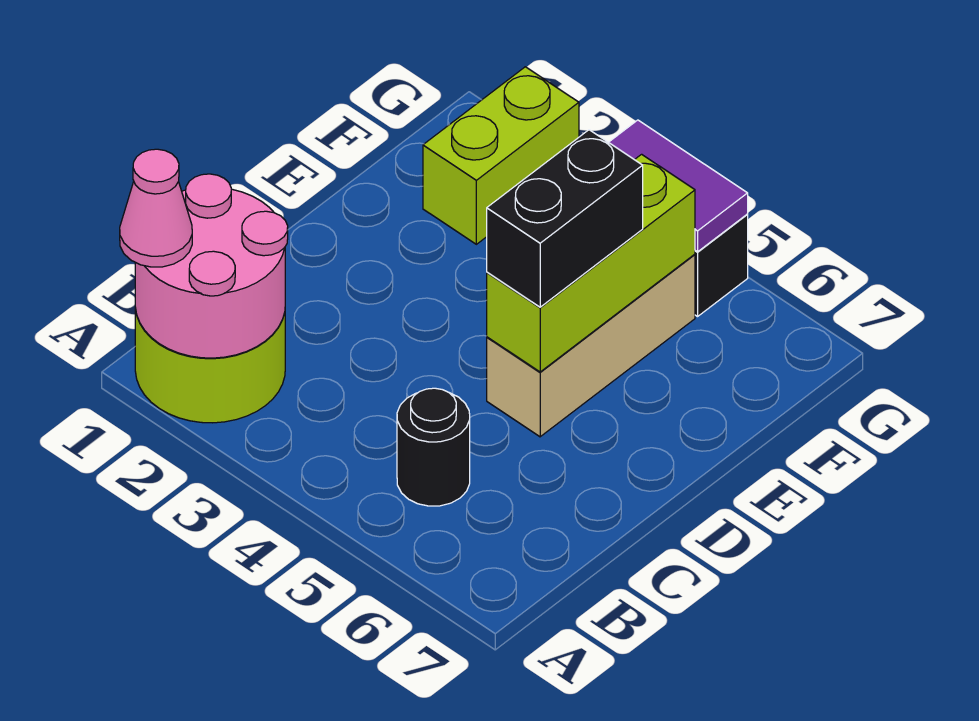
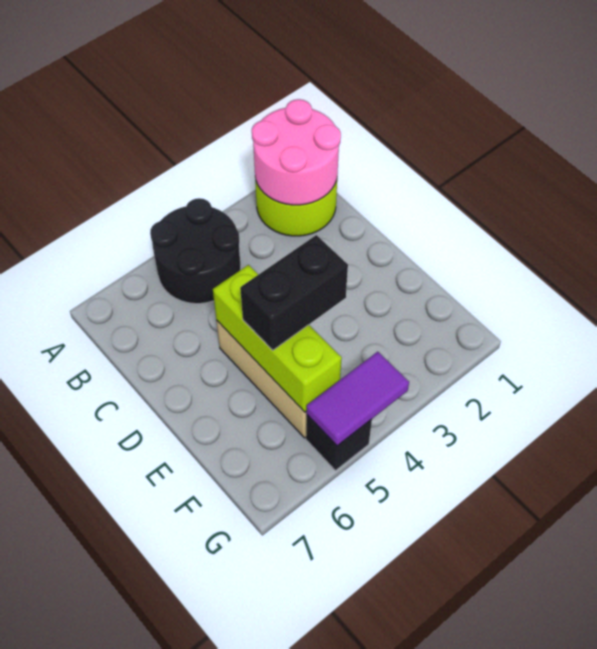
pink 1x1 cone [120,149,192,267] -> none
black 1x1 round brick [397,388,470,506] -> black 2x2 round brick [150,198,241,304]
black 1x2 brick [487,130,643,307] -> black 1x2 brick turned to [240,235,348,350]
lime 1x2 brick [423,67,579,244] -> none

